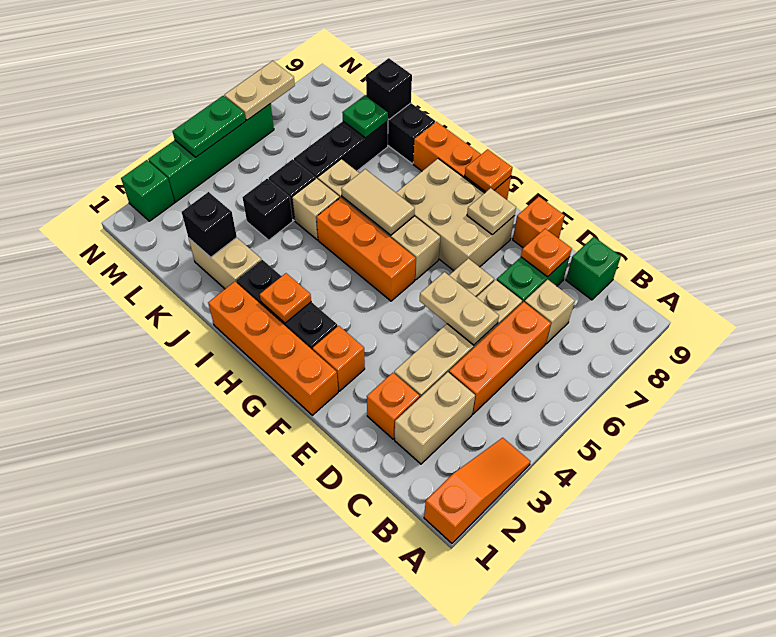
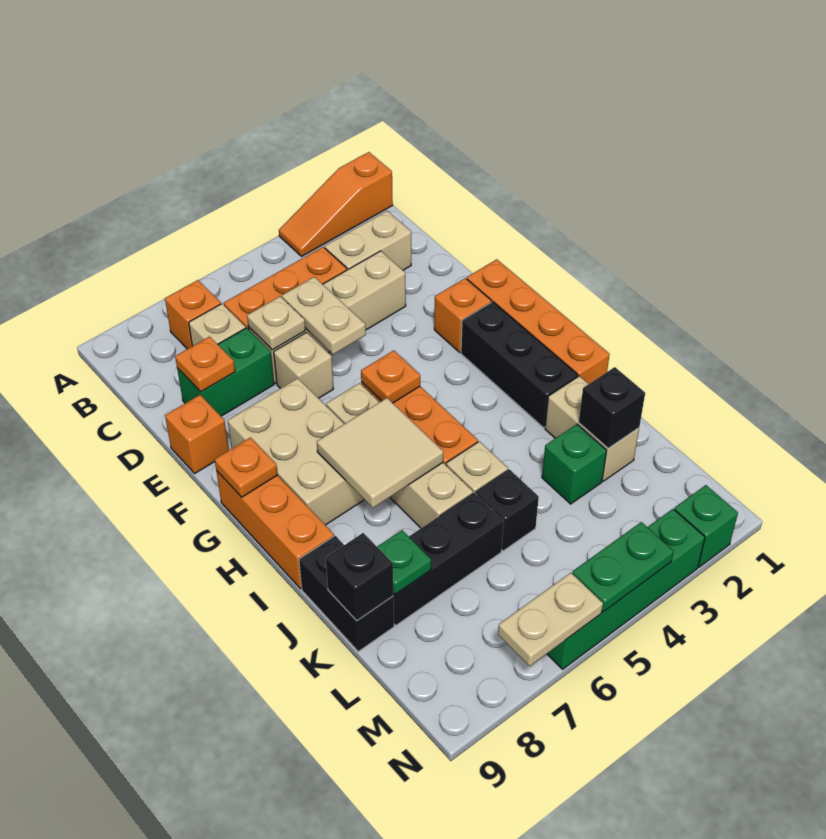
green 1x1 brick [566,237,621,300] -> green 1x1 brick moved to [542,424,607,504]
orange 1x1 brick [367,373,420,439] -> orange 1x1 brick moved to [165,280,221,349]
tan 1x1 plate [467,188,516,235] -> tan 1x1 plate moved to [247,297,305,350]
orange 1x1 plate [260,273,311,323] -> orange 1x1 plate moved to [361,350,420,403]
tan 1x2 tile [341,169,415,235] -> tan 2x2 tile [317,398,443,508]
black 1x1 brick [242,179,293,240] -> none

